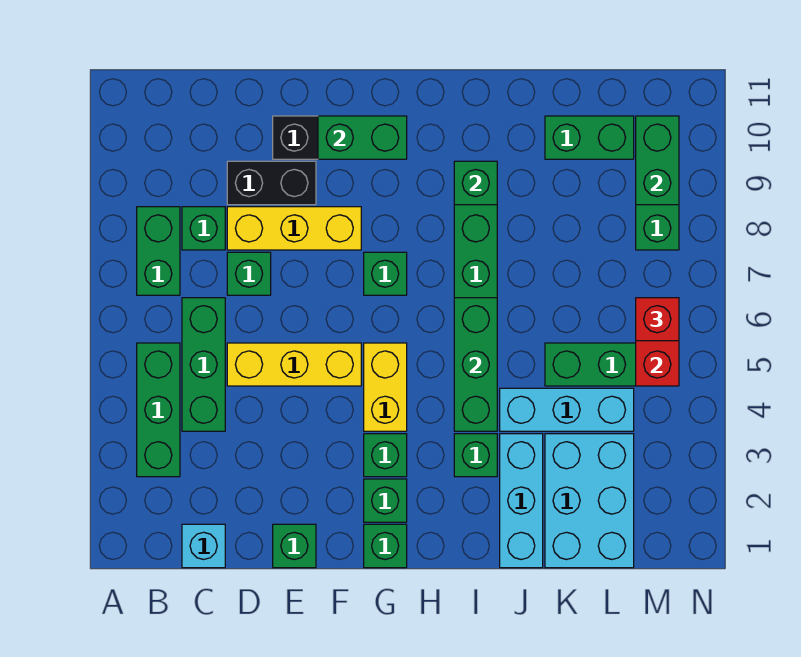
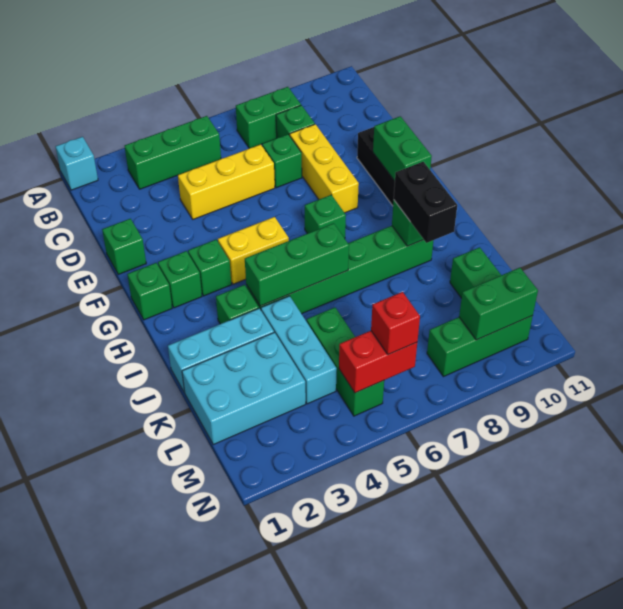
cyan 1x1 brick [182,524,225,568] -> cyan 1x1 brick moved to [55,137,98,190]
green 1x3 brick [182,298,225,431] -> none
yellow 1x3 brick [227,343,361,386] -> yellow 1x3 brick turned to [178,144,275,219]
black 1x2 brick [227,161,316,205] -> black 1x2 brick moved to [394,162,457,243]

